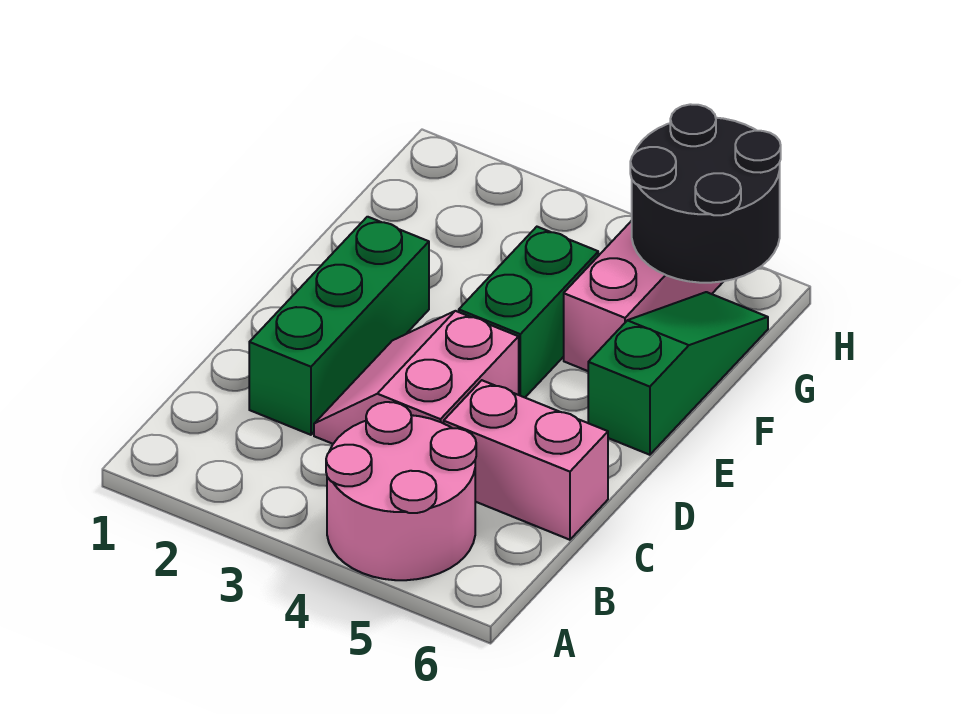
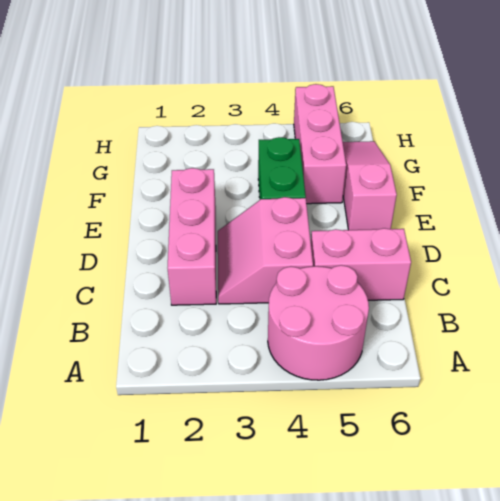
green 1x3 brick [249,217,429,435] -> pink 1x3 brick [168,168,216,305]
green 1x3 slope [588,292,768,455] -> pink 1x3 slope [343,141,397,230]
black 2x2 round brick [630,104,781,283] -> none

